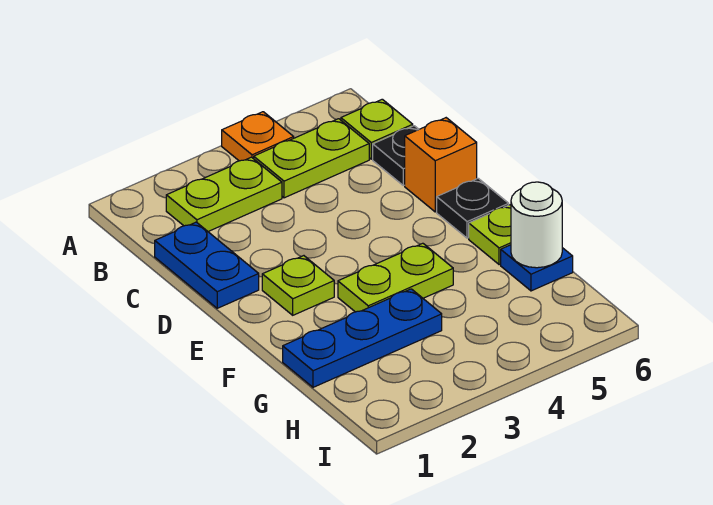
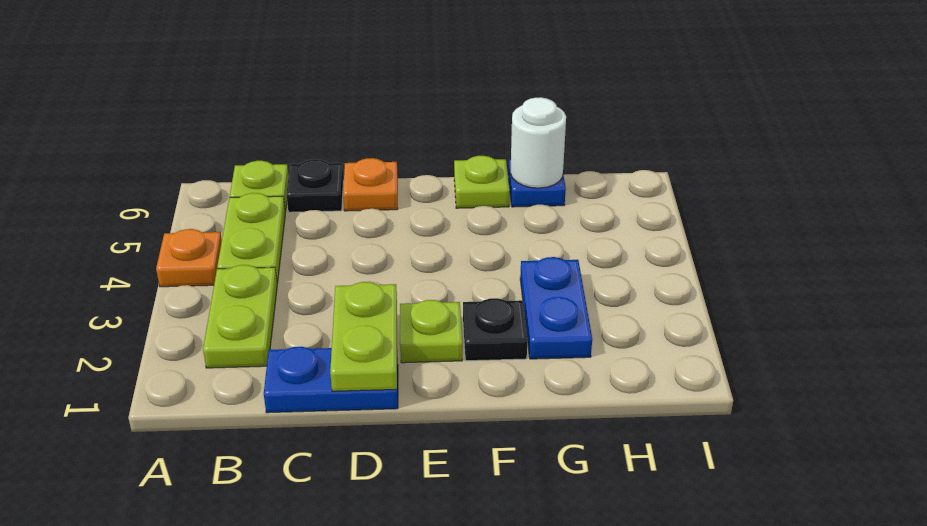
orange 1x1 brick [405,118,477,212] -> orange 1x1 plate [343,158,398,211]
black 1x1 plate [437,178,509,238] -> black 1x1 plate moved to [463,298,527,361]
lime 1x2 plate [338,243,453,312] -> lime 1x2 plate moved to [330,282,397,391]
blue 1x3 plate [283,289,442,387] -> blue 1x2 plate [520,257,592,359]

